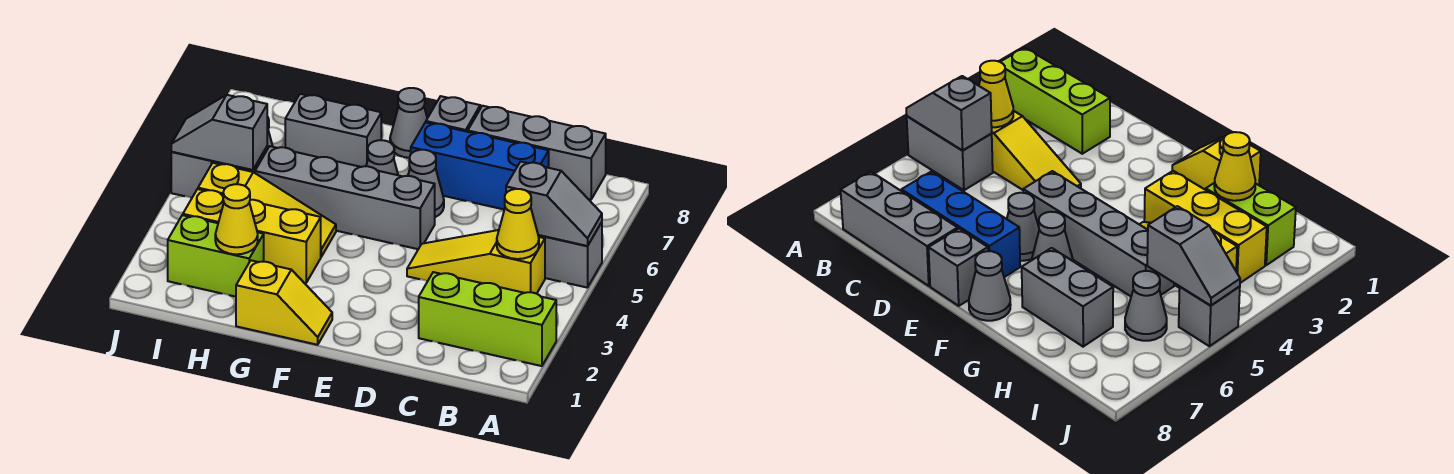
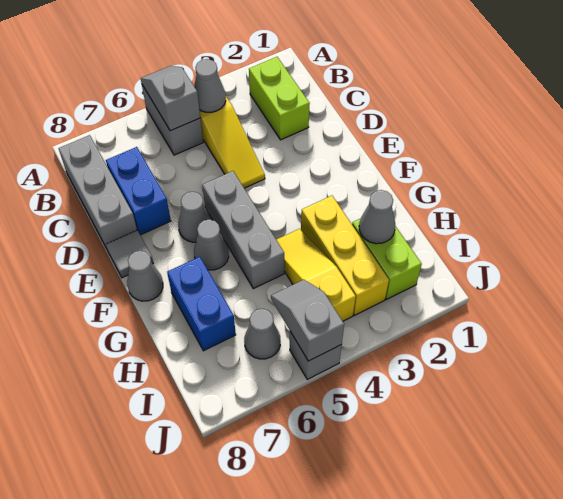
lime 1x3 brick [419,272,556,366] -> lime 1x2 brick [249,57,310,140]
yellow 1x1 cone [497,189,539,259] -> grey 1x1 cone [194,59,226,112]
blue 1x3 brick [411,122,549,209] -> blue 1x2 brick [106,147,171,235]
grey 1x4 brick [255,146,435,249] -> grey 1x3 brick [202,171,284,289]
grey 1x1 brick [426,96,480,132] -> grey 1x1 tile [106,230,153,278]
yellow 1x2 slope [236,260,332,345] -> none
grey 1x2 brick [285,94,381,167] -> blue 1x2 brick [167,257,236,351]
yellow 1x1 cone [215,184,258,254] -> grey 1x1 cone [359,190,395,244]
grey 1x2 slope [171,95,267,170] -> grey 1x2 slope turned to [271,280,344,361]

